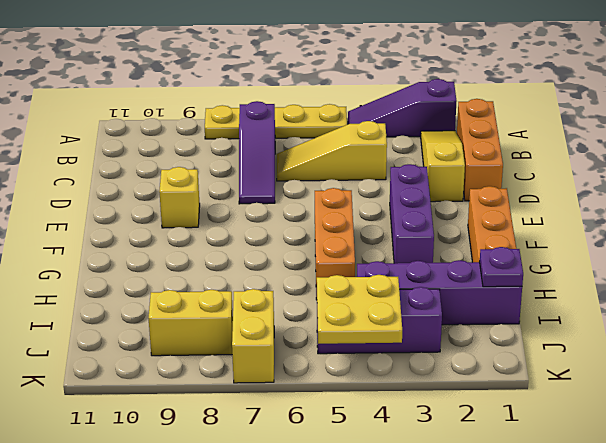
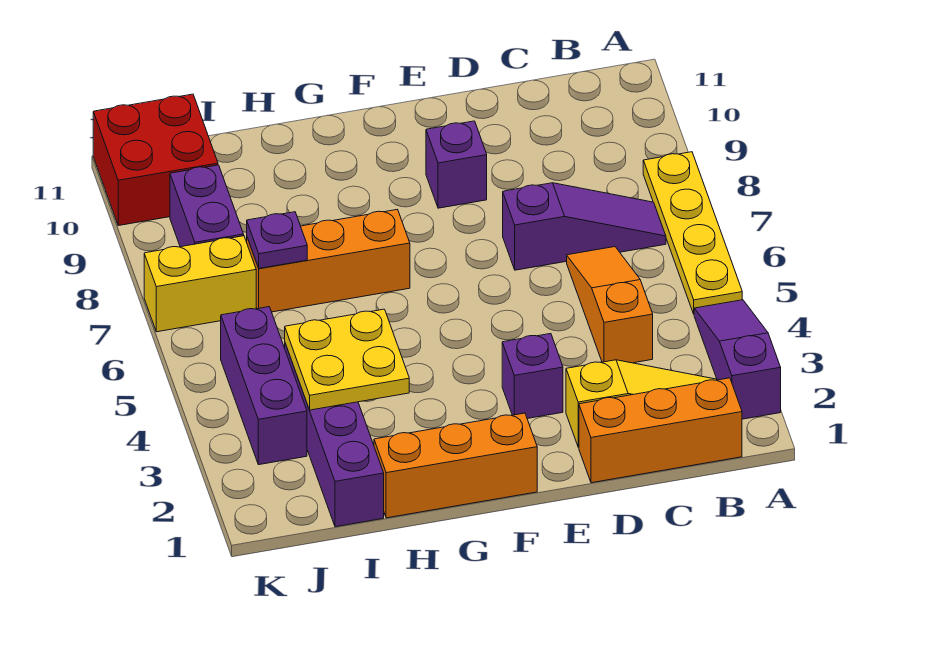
purple 1x3 slope [239,101,275,204] -> purple 1x3 slope turned to [503,183,666,270]
yellow 1x3 slope [277,121,387,181] -> orange 1x3 slope [567,247,653,363]
purple 1x3 brick [390,164,434,263] -> purple 1x1 brick [502,334,563,419]
yellow 1x1 brick [159,167,200,228] -> purple 1x1 brick [426,121,487,208]
orange 1x3 brick [315,188,355,300] -> orange 1x3 brick moved to [247,209,410,312]
purple 1x1 plate [480,247,523,287] -> purple 1x1 plate moved to [247,212,307,268]
yellow 2x2 plate [317,275,402,344] -> yellow 2x2 plate moved to [285,309,409,410]
yellow 1x2 brick [148,290,233,356] -> purple 1x2 brick [170,165,244,247]
none -> red 2x2 brick [93,94,218,226]

